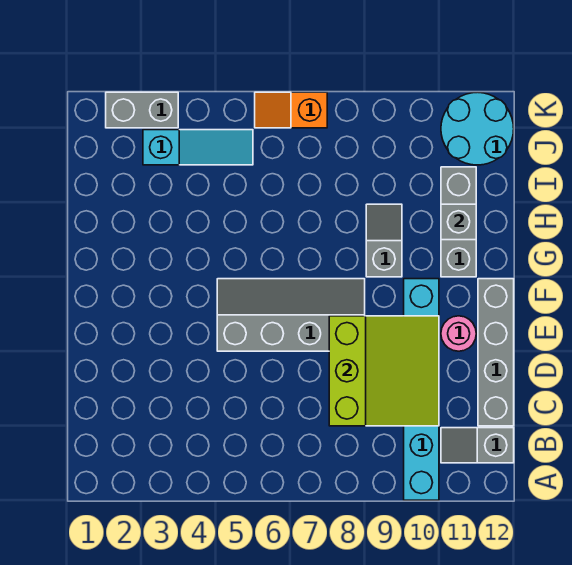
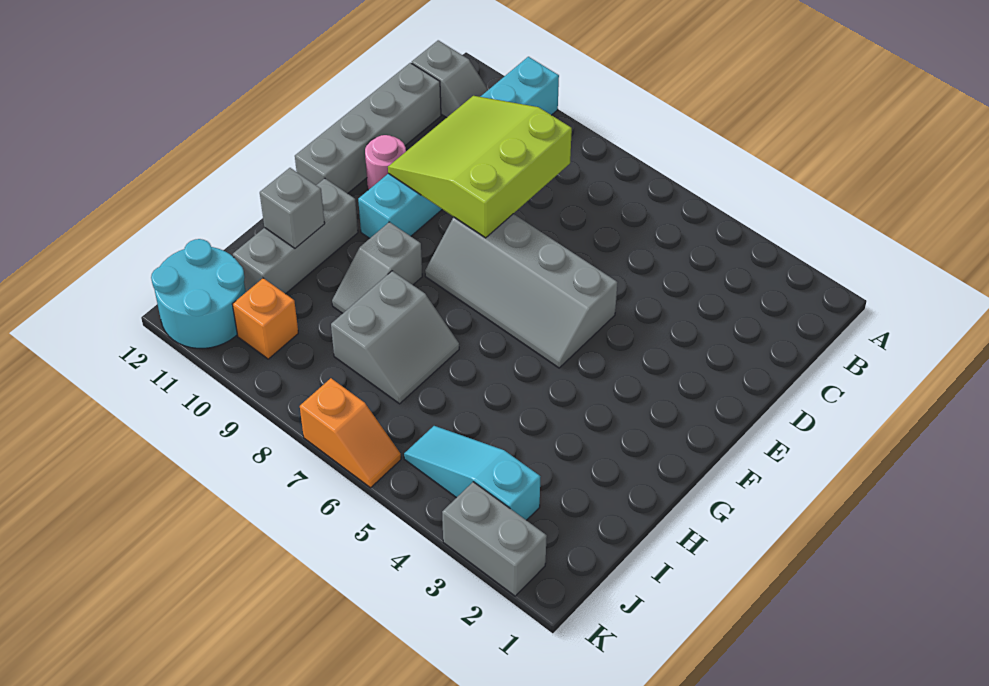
none -> grey 2x2 slope [331,271,459,404]
none -> orange 1x1 brick [232,278,298,359]

